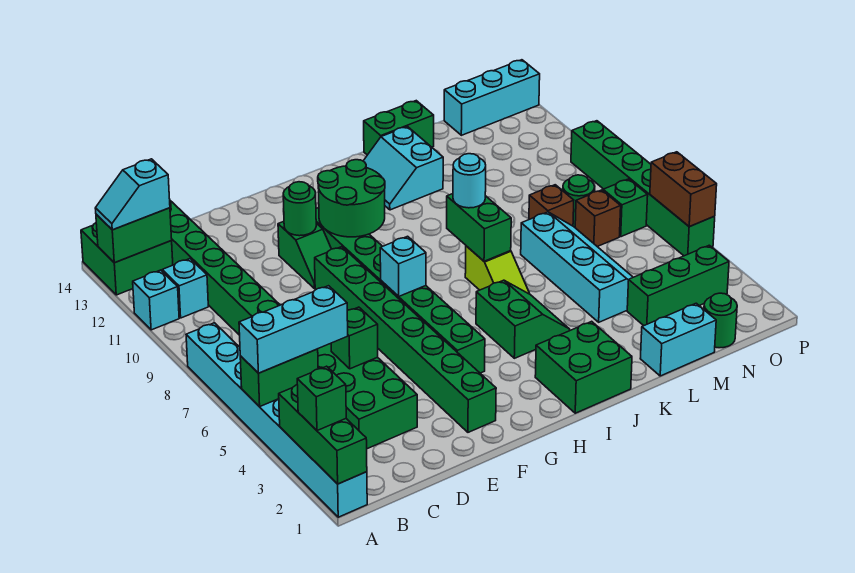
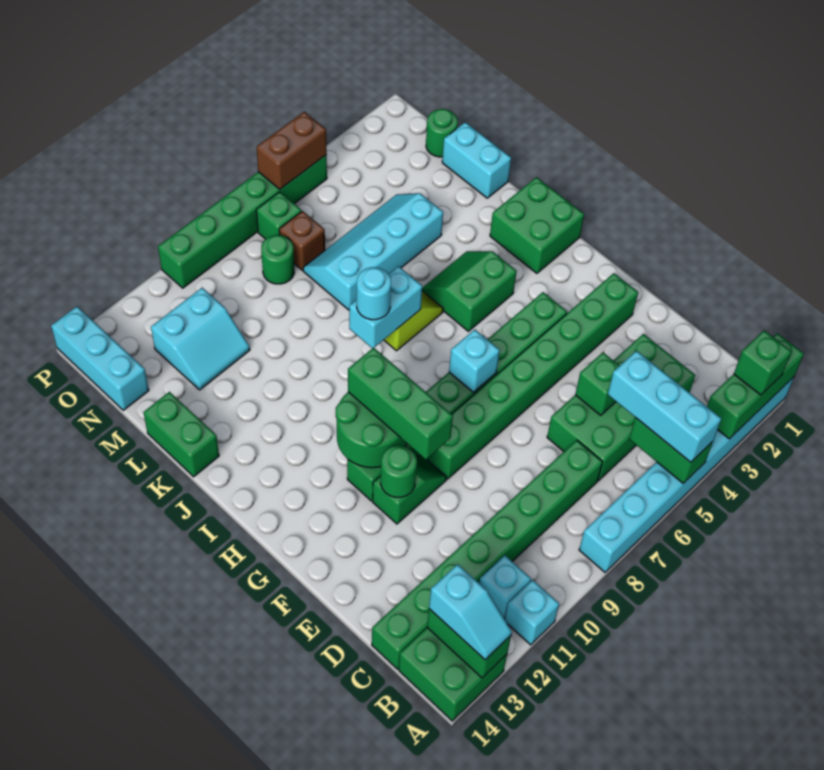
green 1x2 brick [447,194,511,261] -> cyan 1x2 brick [349,266,422,348]
cyan 2x2 slope [364,126,443,210] -> cyan 2x2 slope moved to [151,288,250,390]
green 1x3 brick [627,245,729,326] -> green 1x3 brick moved to [348,348,453,459]
brown 1x1 brick [529,185,574,226] -> none

